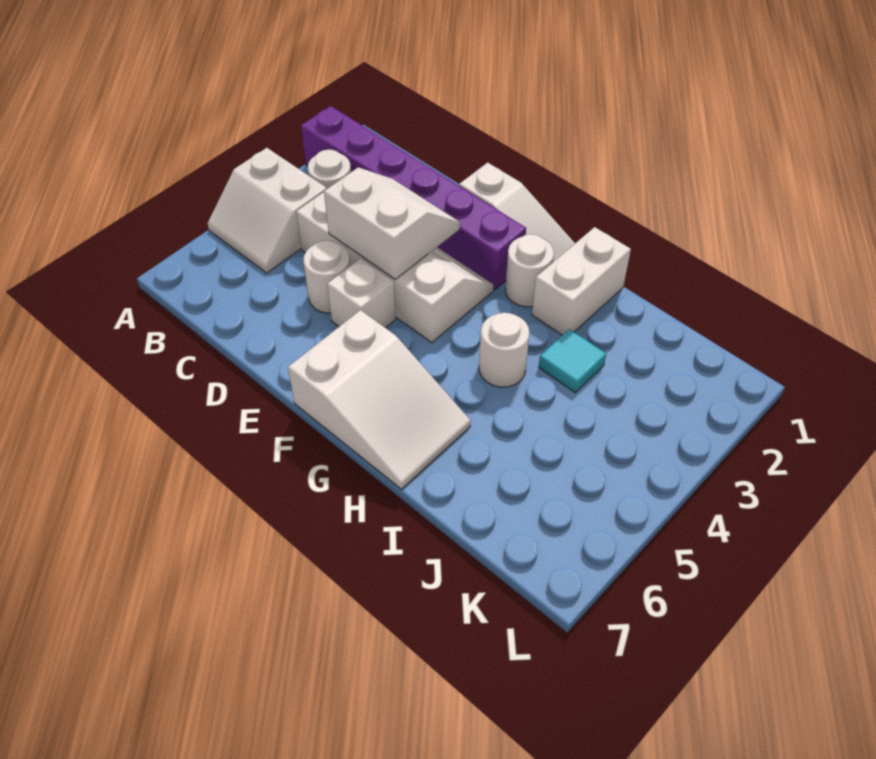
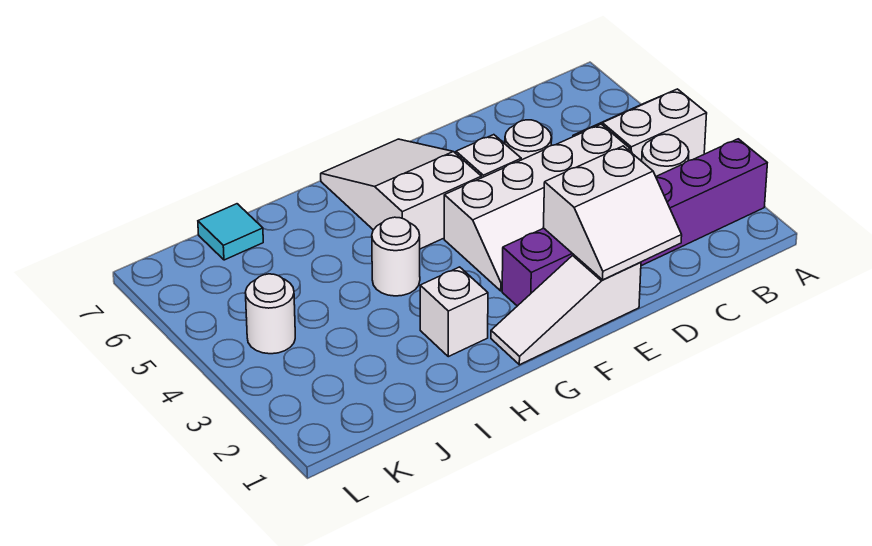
white 2x2 slope [324,167,460,279] -> white 2x2 slope moved to [543,146,682,280]
white 2x3 slope [288,310,471,489] -> white 2x3 slope turned to [321,139,481,249]
white 1x1 round brick [505,234,554,307] -> white 1x1 round brick moved to [245,274,295,354]
white 1x2 brick [532,227,631,335] -> white 1x1 brick [420,267,488,357]
cyan 1x1 tile [539,329,606,392] -> cyan 1x1 tile moved to [198,204,263,260]

